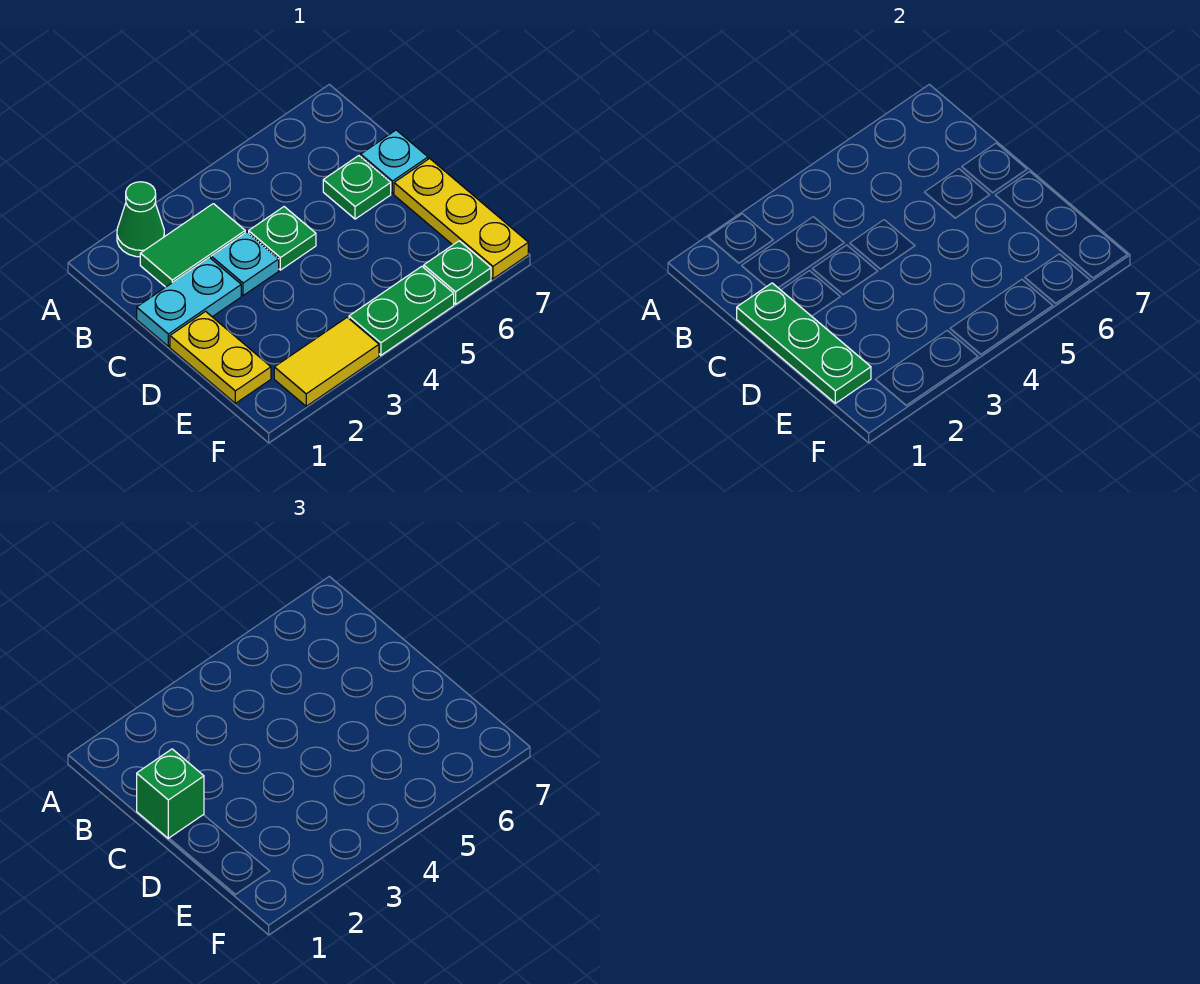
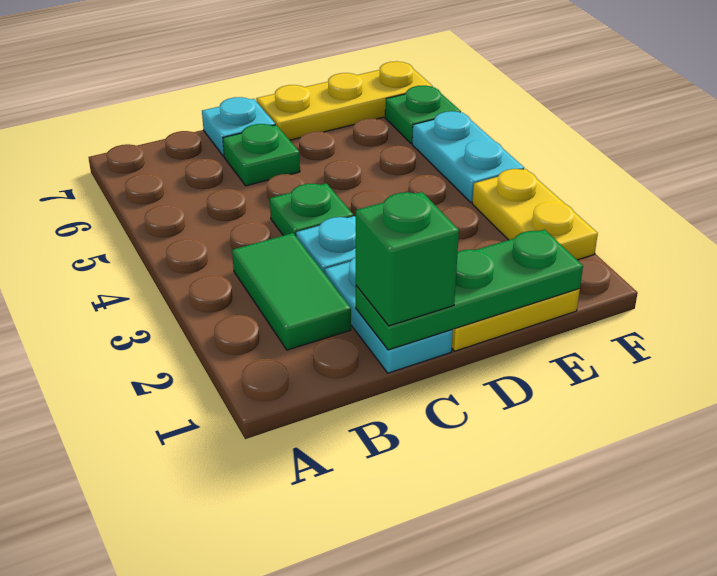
green 1x1 cone [117,182,164,257] -> none
yellow 1x2 tile [274,317,379,406] -> yellow 1x2 plate [472,169,598,260]
green 1x2 plate [349,266,454,355] -> cyan 1x2 plate [412,111,524,202]

